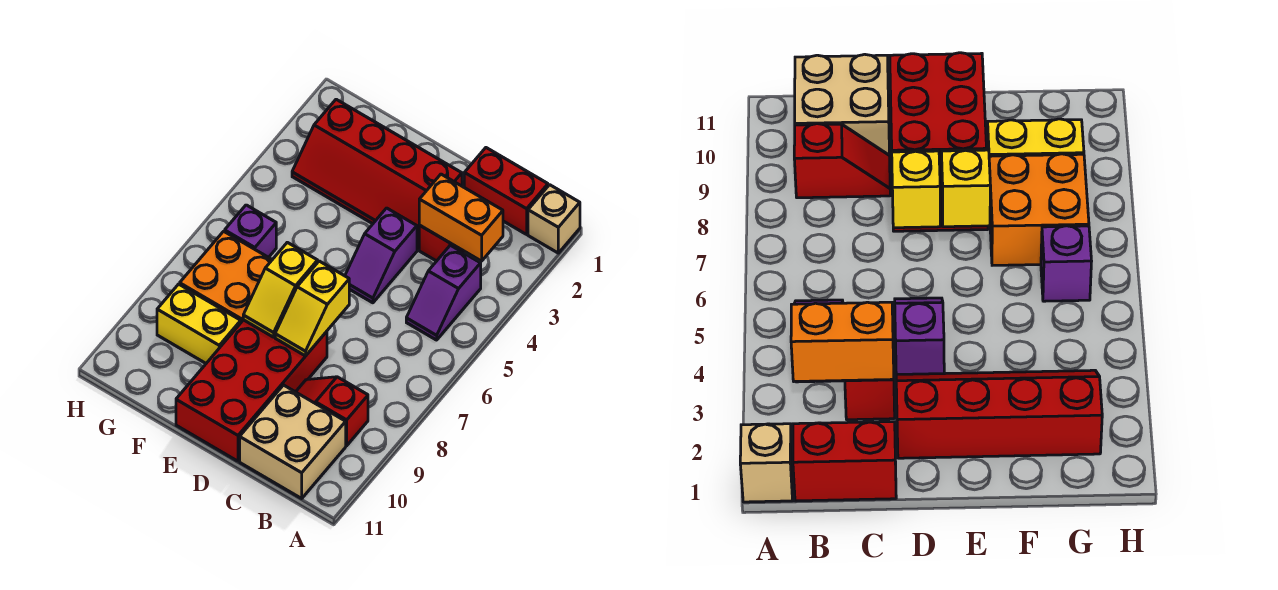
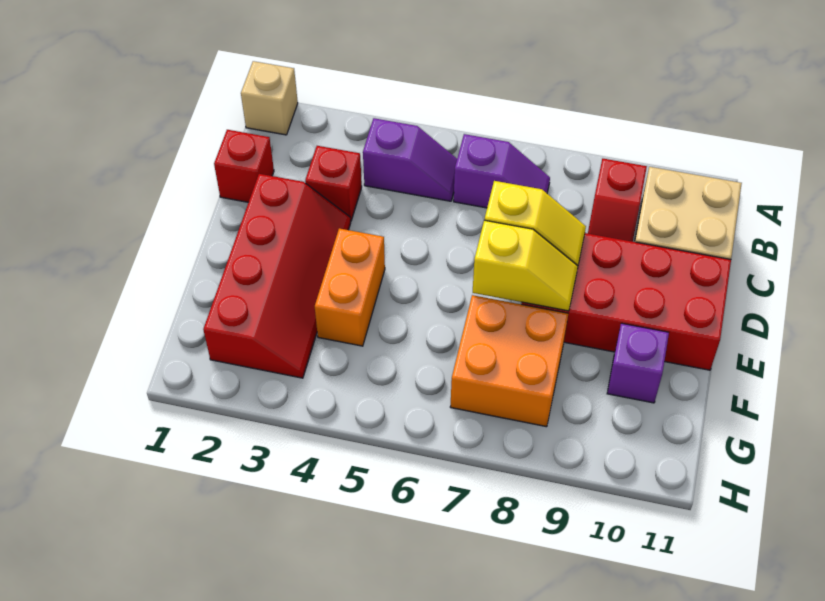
red 1x2 brick [464,148,548,234] -> red 1x1 brick [214,130,274,202]
orange 1x2 brick [419,174,503,261] -> orange 1x2 brick moved to [315,228,385,346]
purple 1x2 slope [345,208,417,303] -> purple 1x2 slope moved to [454,134,550,208]
yellow 1x2 brick [157,284,241,363] -> none
purple 1x1 brick [225,205,276,257] -> purple 1x1 brick moved to [607,323,669,403]

